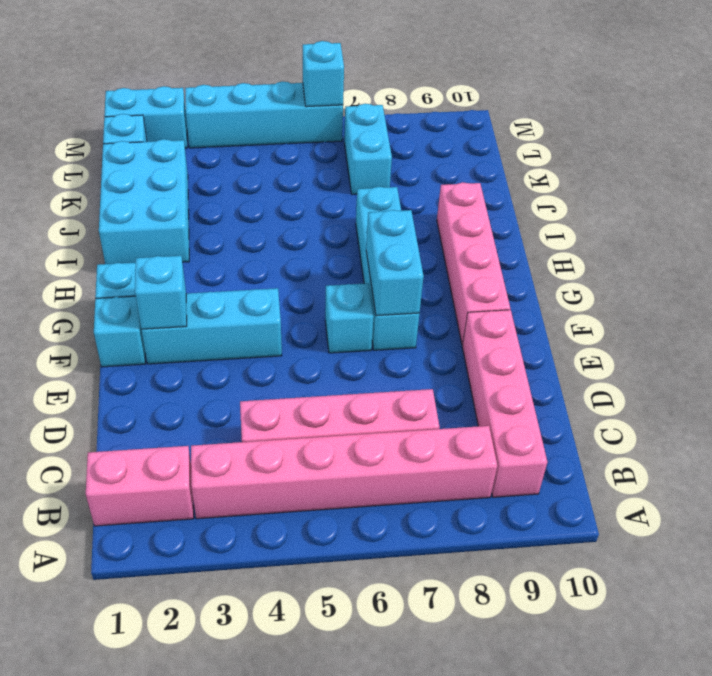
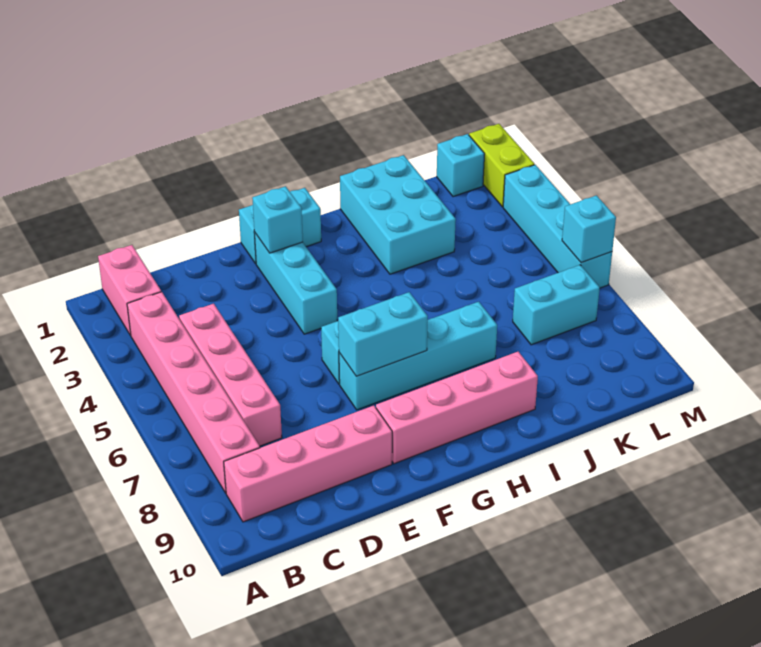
cyan 2x3 brick [99,139,189,264] -> cyan 2x3 brick turned to [340,155,456,274]
cyan 1x2 brick [104,86,187,148] -> lime 1x2 brick [469,124,534,207]

